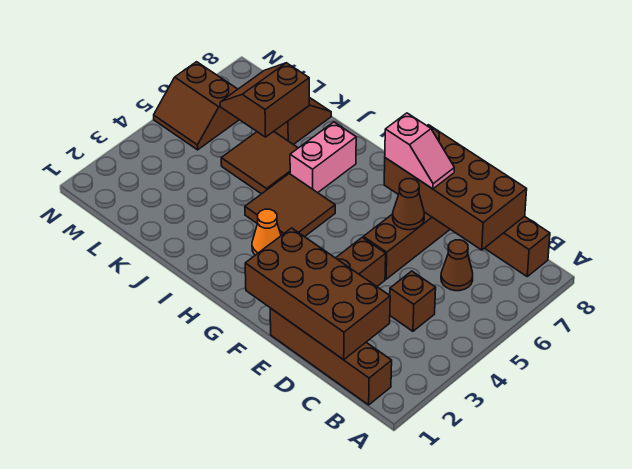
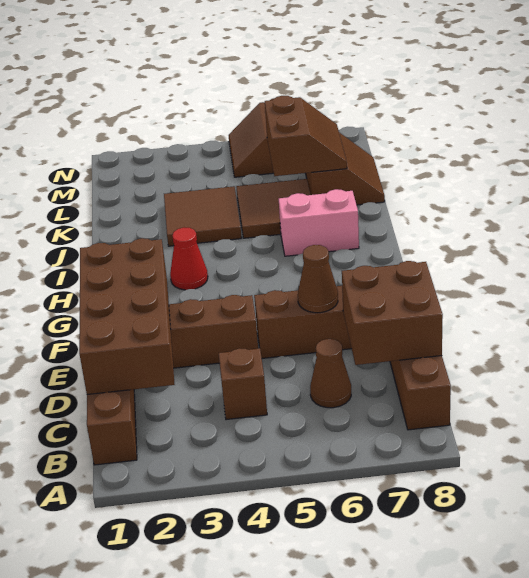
brown 2x4 brick [384,125,527,250] -> brown 2x2 brick [342,261,443,365]
pink 1x2 slope [385,113,454,189] -> none
orange 1x1 cone [252,209,281,255] -> red 1x1 cone [170,228,208,290]
brown 2x2 tile [245,174,335,237] -> brown 2x2 tile moved to [164,186,241,246]
brown 2x2 slope [220,63,309,137] -> brown 2x2 slope turned to [265,96,347,176]

